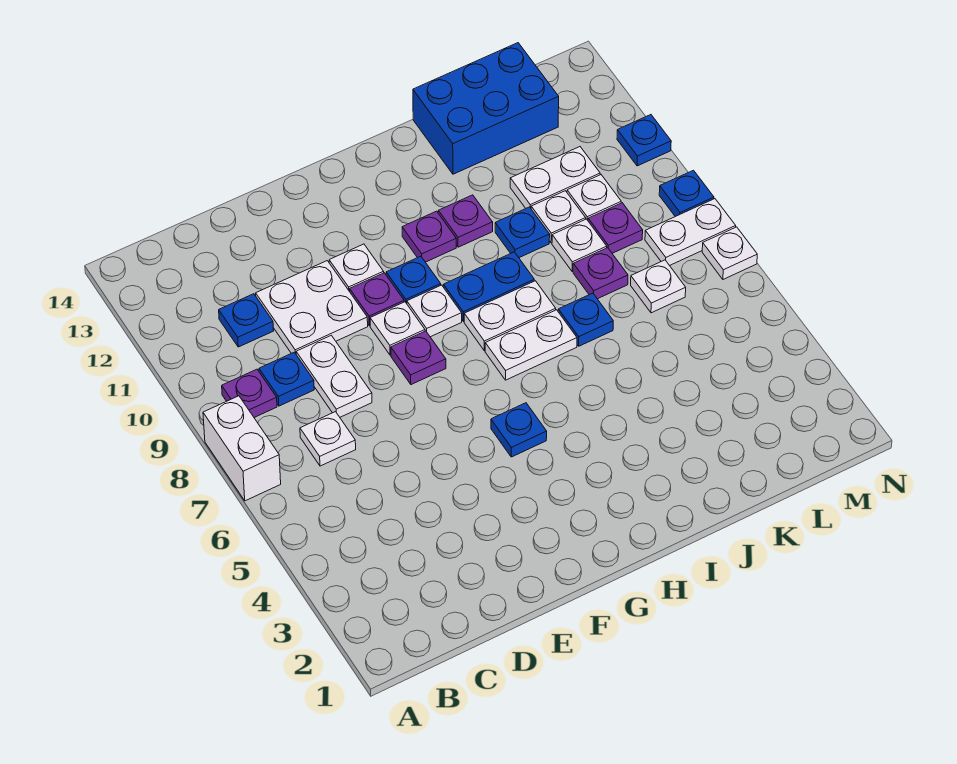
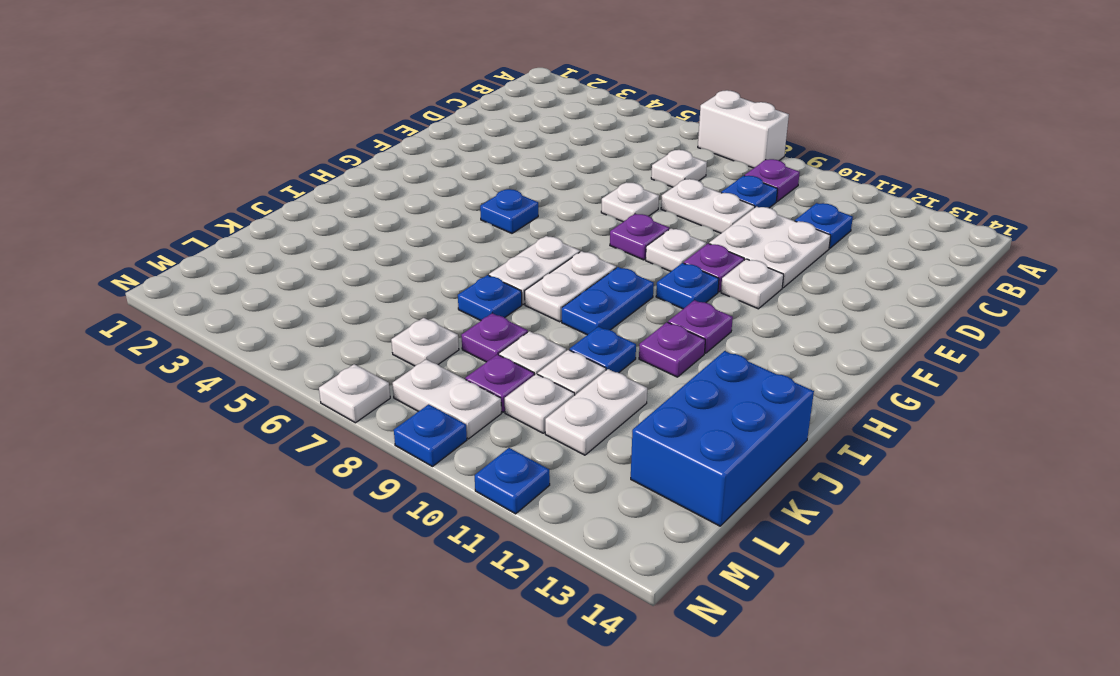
white 1x1 plate [407,285,462,337] -> white 1x1 plate moved to [601,182,659,222]
white 1x2 plate [645,199,736,266] -> white 1x2 plate turned to [393,359,502,439]

